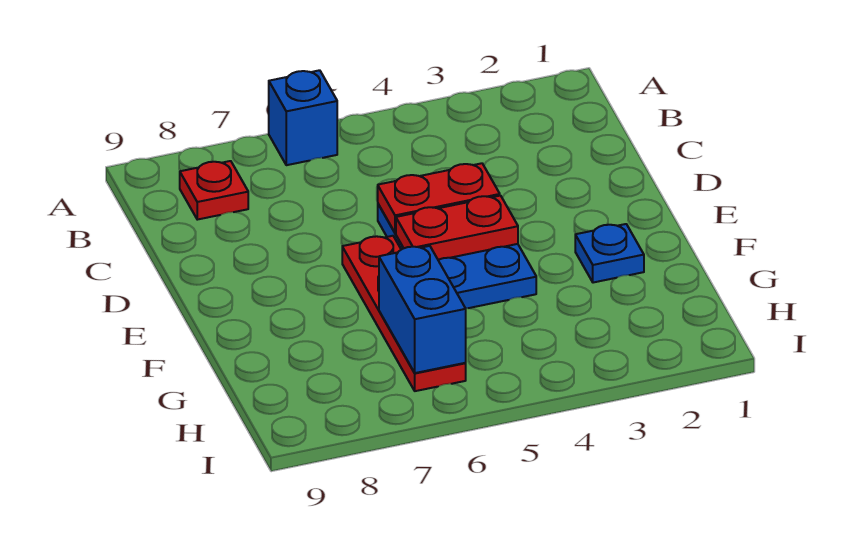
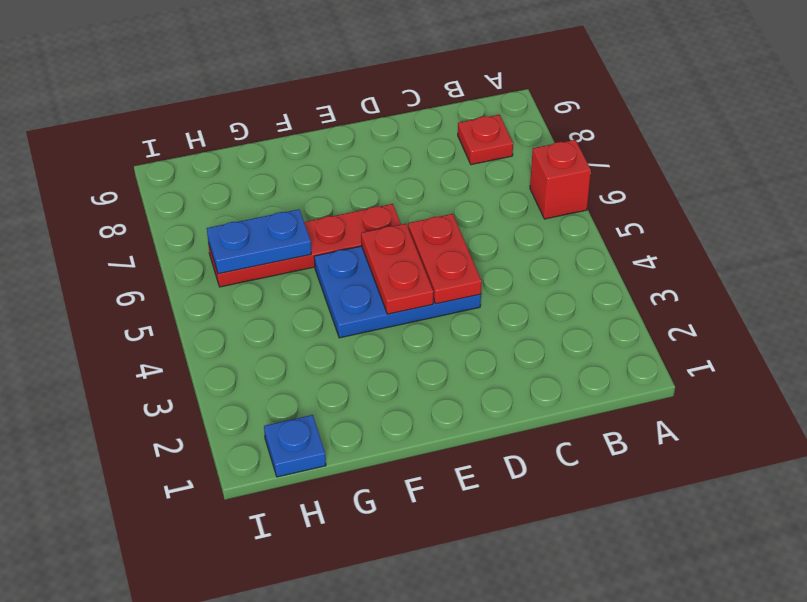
blue 1x1 brick [269,70,337,165] -> red 1x1 brick [530,140,591,219]
blue 1x1 plate [575,224,644,283] -> blue 1x1 plate moved to [264,415,326,477]
blue 1x2 brick [379,246,466,373] -> blue 1x2 plate [207,209,311,274]

